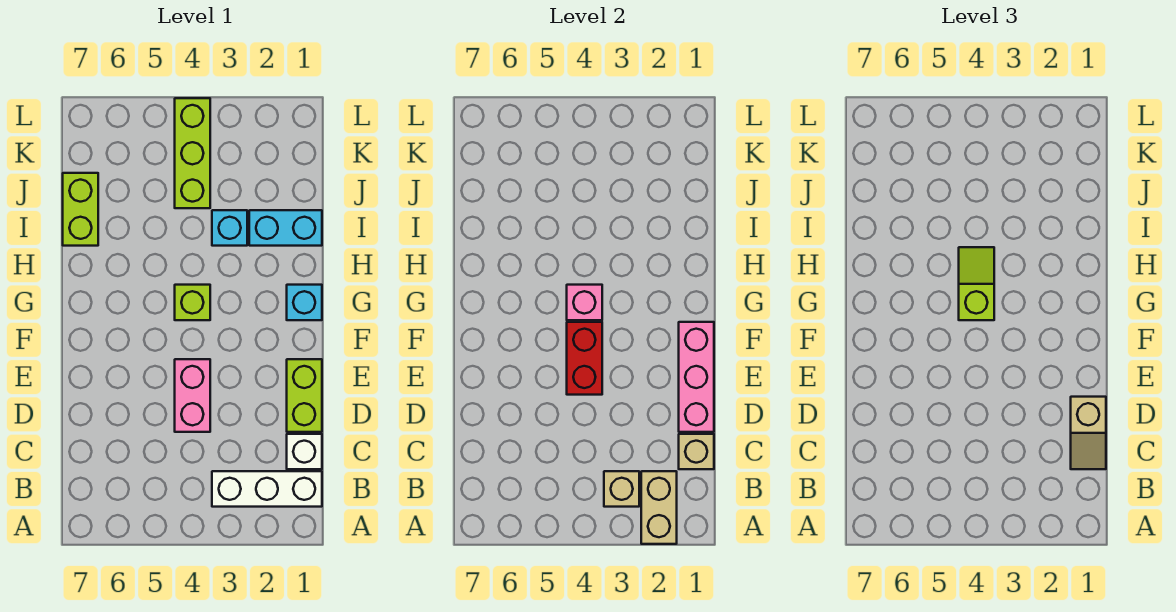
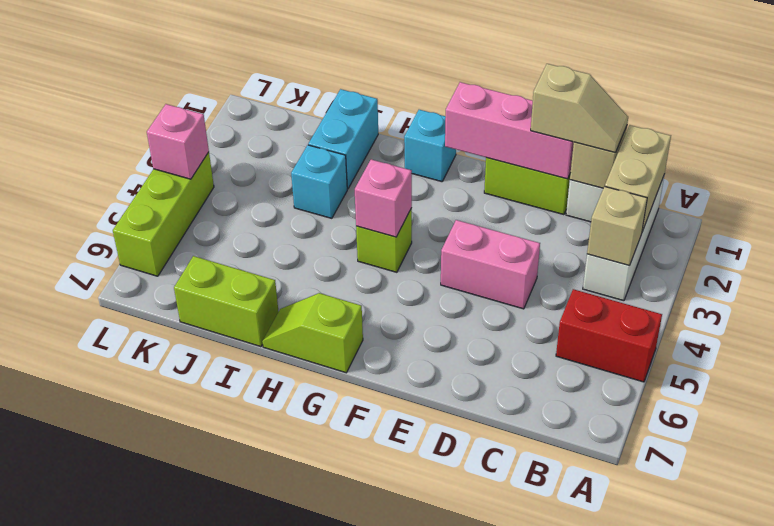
tan 1x2 brick [641,471,677,544] -> tan 1x2 brick turned to [605,125,671,231]
red 1x2 brick [567,322,602,395] -> red 1x2 brick moved to [556,289,662,382]
lime 1x2 slope [959,247,994,320] -> lime 1x2 slope moved to [262,293,363,373]
lime 1x3 brick [175,98,210,208] -> lime 1x3 brick turned to [113,152,214,276]
none -> pink 1x1 brick [147,104,209,179]

